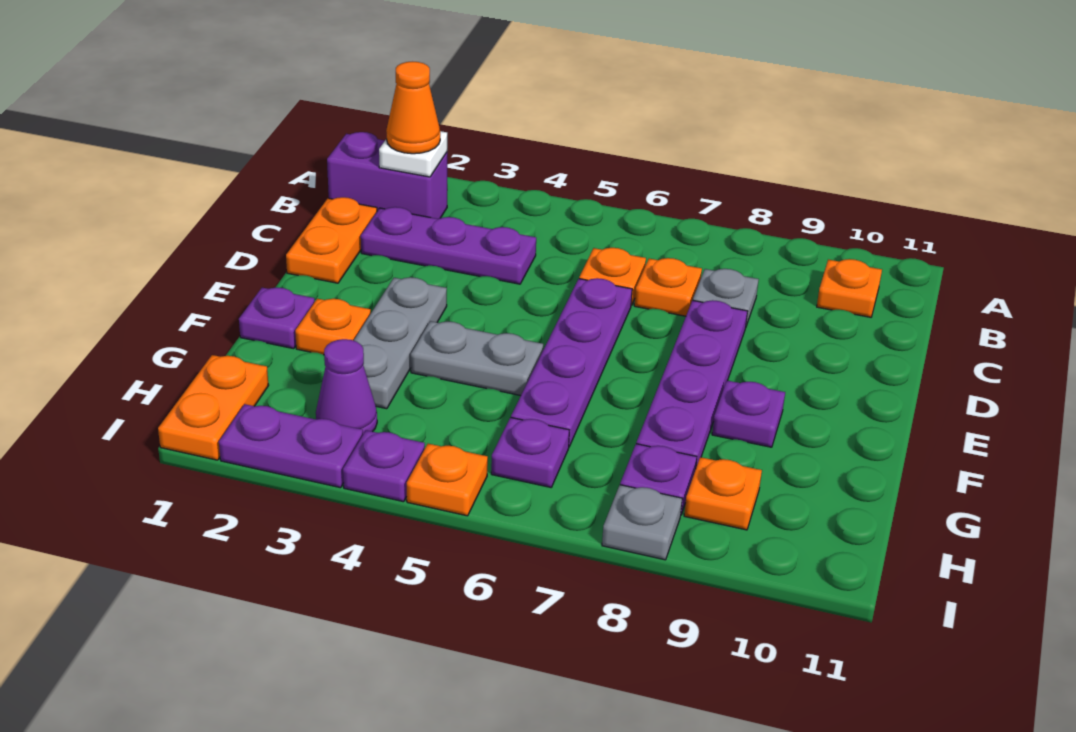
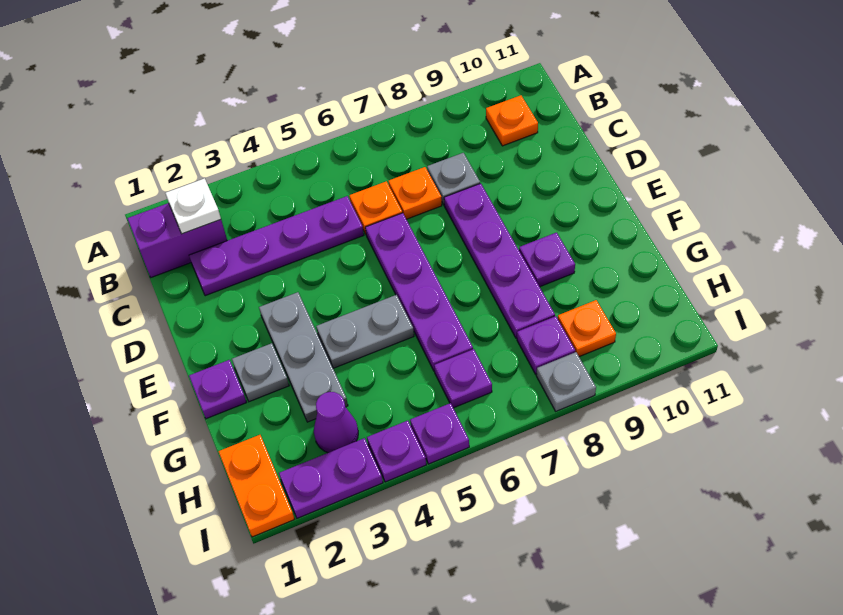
orange 1x1 cone [386,62,440,154] -> none
orange 1x2 plate [286,197,377,283] -> none
purple 1x3 plate [361,207,536,284] -> purple 1x4 plate [189,196,364,296]
orange 1x1 plate [295,299,371,355] -> grey 1x1 plate [232,343,289,402]
orange 1x1 plate [407,444,488,516] -> purple 1x1 plate [410,403,469,464]

